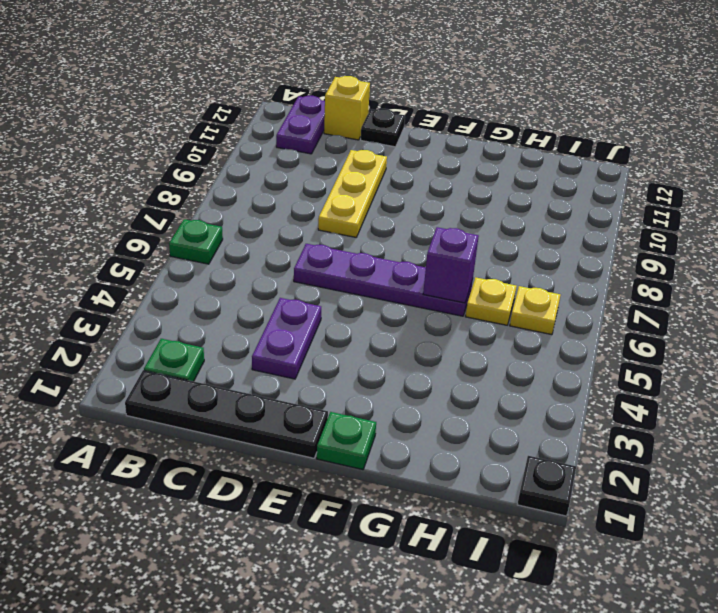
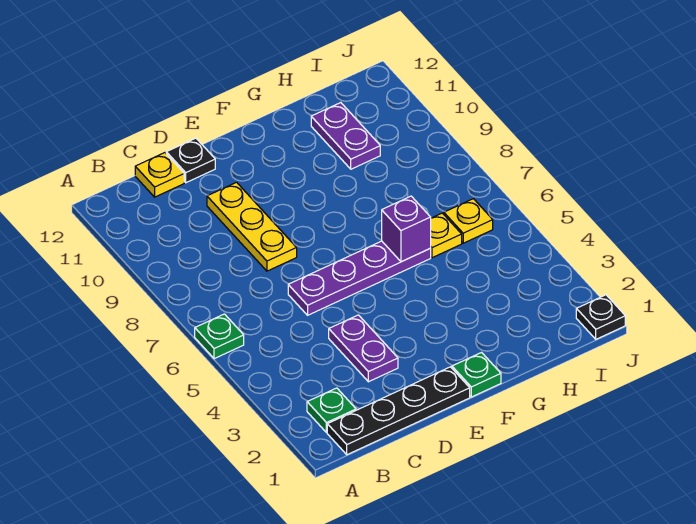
purple 1x2 plate [276,96,325,154] -> purple 1x2 plate moved to [311,103,380,169]
yellow 1x1 brick [324,76,370,140] -> yellow 1x1 plate [135,153,184,197]

